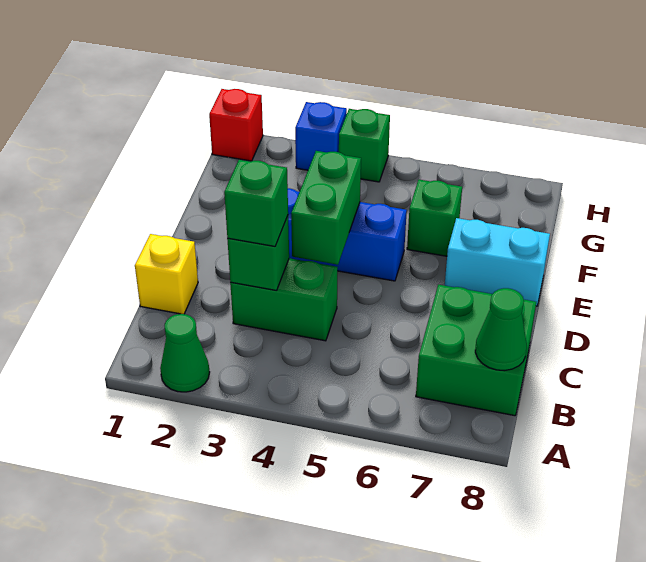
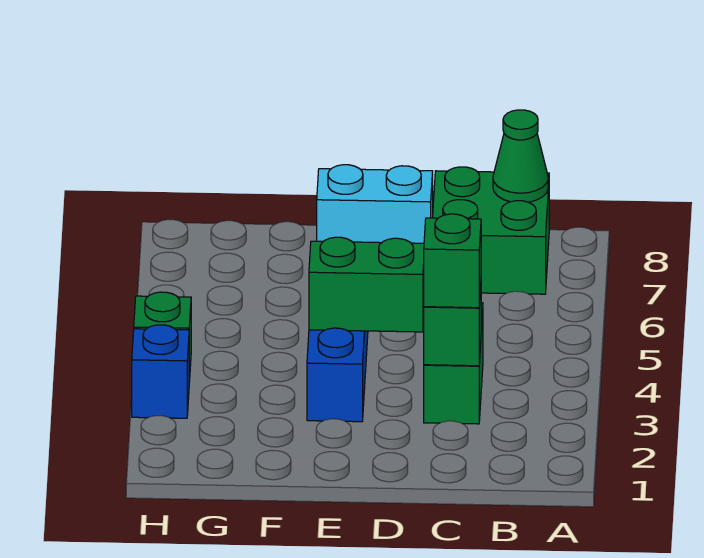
green 1x1 cone [160,314,210,392] -> none
yellow 1x1 brick [135,234,198,314] -> none
cyan 1x2 brick [445,218,550,306] -> cyan 1x2 brick turned to [317,165,433,243]
green 1x1 brick [407,180,462,256] -> none
red 1x1 brick [209,89,263,161] -> none

